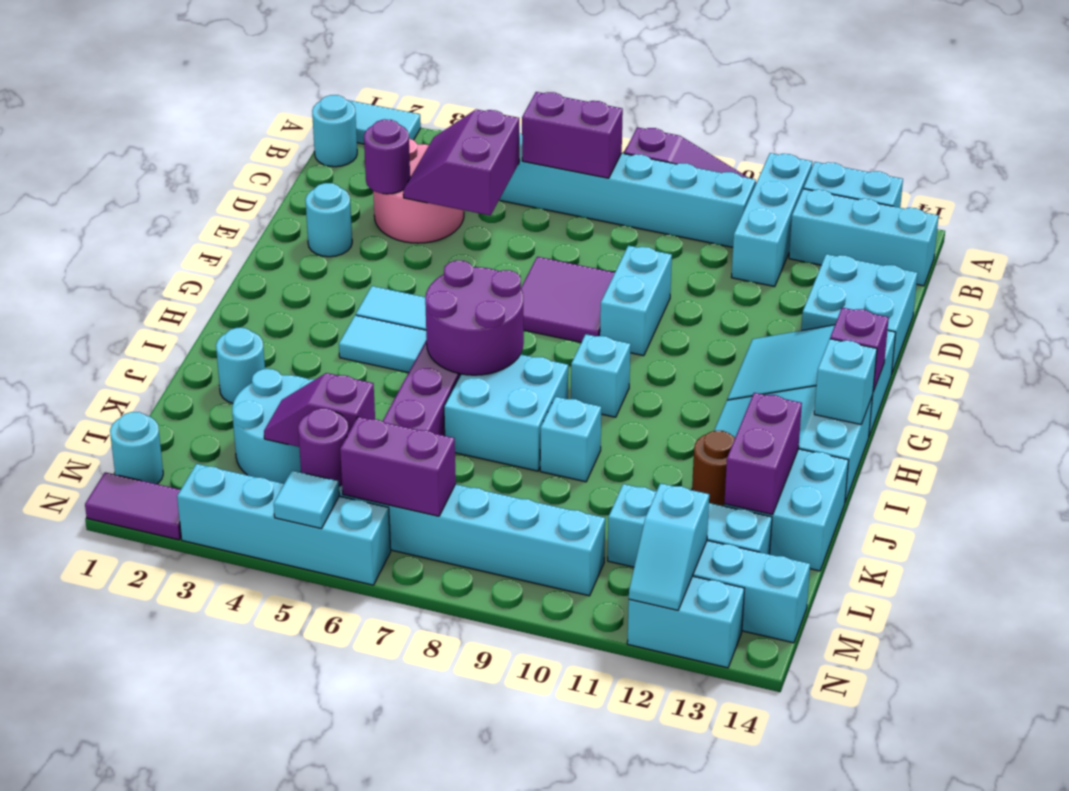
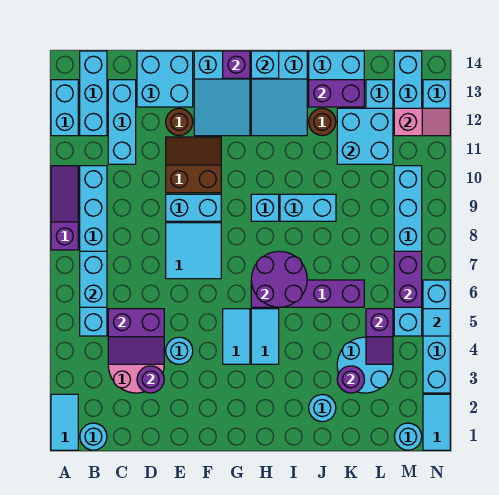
cyan 1x3 brick [731,153,812,287] -> cyan 1x3 brick turned to [108,80,136,164]
purple 1x2 brick [522,92,623,178] -> cyan 1x2 brick [80,251,107,307]
cyan 1x1 round brick [305,183,352,257] -> cyan 1x1 round brick moved to [166,337,193,364]
purple 2x2 tile [521,257,615,342] -> cyan 2x2 tile [166,223,221,279]
none -> brown 2x2 slope [166,137,221,193]
none -> brown 1x1 round brick [166,108,193,136]
cyan 2x2 brick [444,354,568,471] -> cyan 2x2 brick moved to [337,108,393,164]
cyan 1x1 brick [540,397,601,482] -> cyan 1x2 brick [280,194,336,221]
purple 1x1 round brick [298,408,349,486] -> purple 1x1 round brick moved to [337,366,364,393]
cyan 1x2 slope [629,483,709,610] -> pink 1x2 slope [394,108,450,136]
purple 1x2 tile [85,472,181,540] -> cyan 1x2 tile [423,394,450,450]

